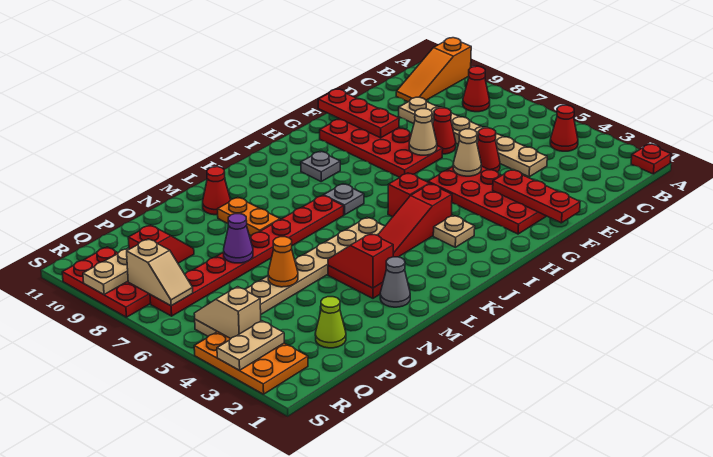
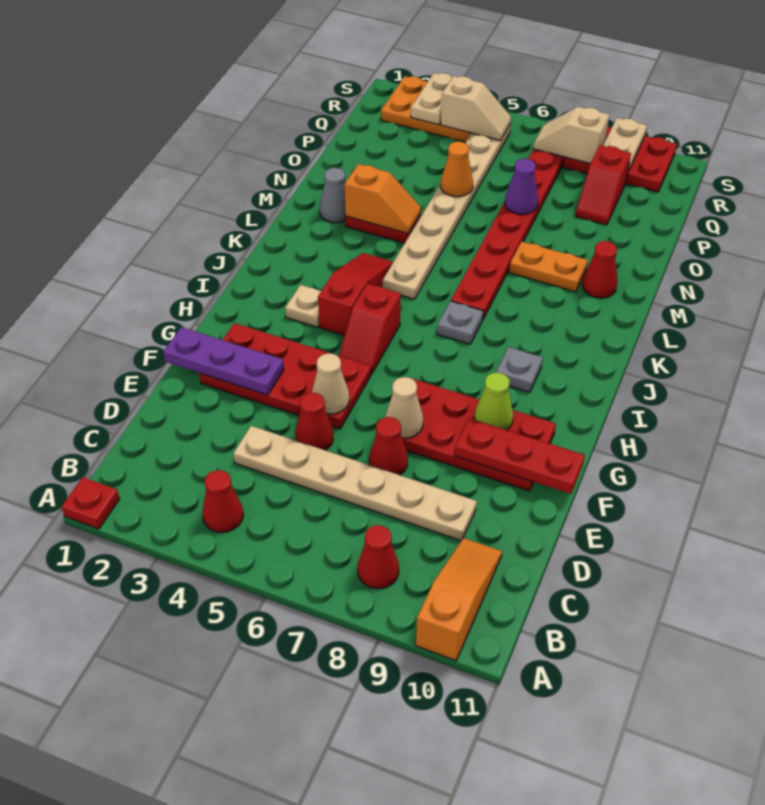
red 1x3 plate [493,170,580,223] -> purple 1x3 plate [163,327,284,395]
red 1x2 slope [328,233,393,288] -> orange 1x2 slope [345,164,421,234]
lime 1x1 cone [315,297,346,348] -> lime 1x1 cone moved to [474,372,513,430]

